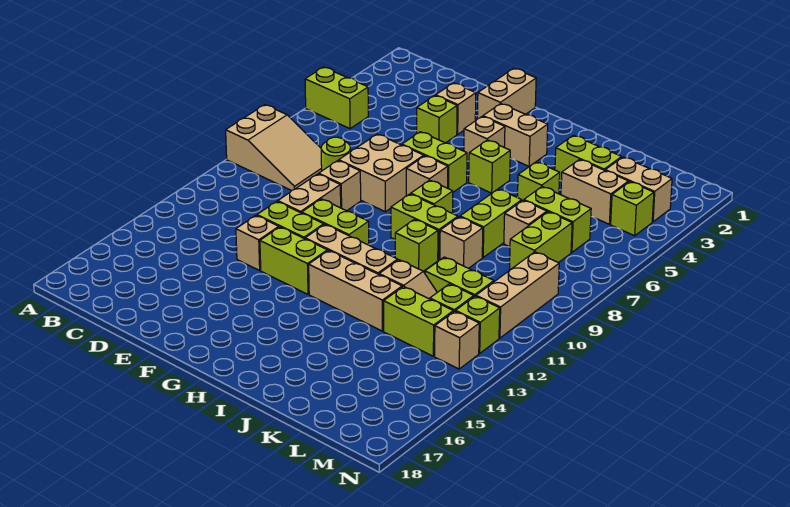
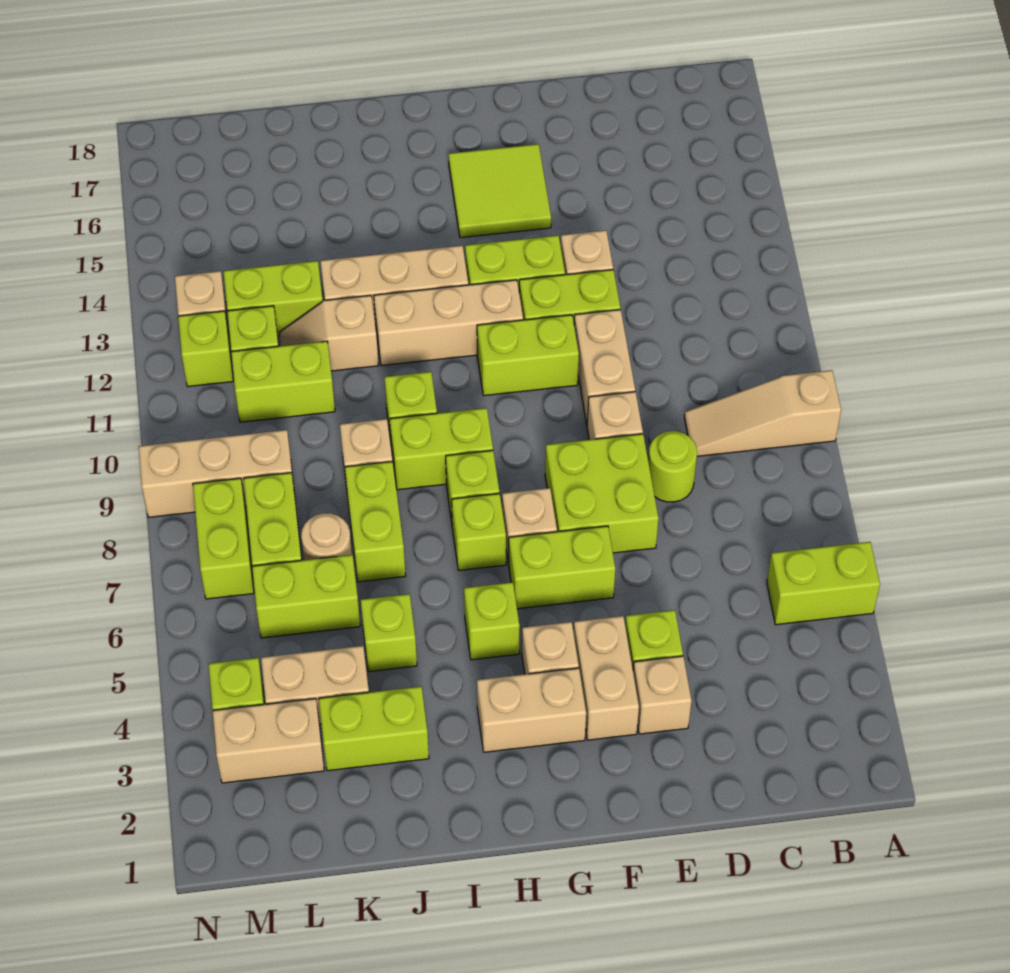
tan 2x3 slope [226,105,322,191] -> tan 1x3 slope [684,370,841,456]
tan 2x2 brick [339,134,424,212] -> lime 2x2 brick [545,434,659,553]
tan 1x2 brick [477,68,536,119] -> tan 1x2 brick moved to [574,616,639,740]
none -> lime 2x2 tile [448,144,551,238]
none -> lime 1x1 brick [452,494,506,570]
tan 1x1 brick [504,200,547,247] -> tan 1x1 round brick [301,513,352,560]
none -> lime 1x2 brick [193,478,254,599]
tan 1x3 brick [476,252,559,338] -> tan 1x3 brick turned to [139,430,294,517]

